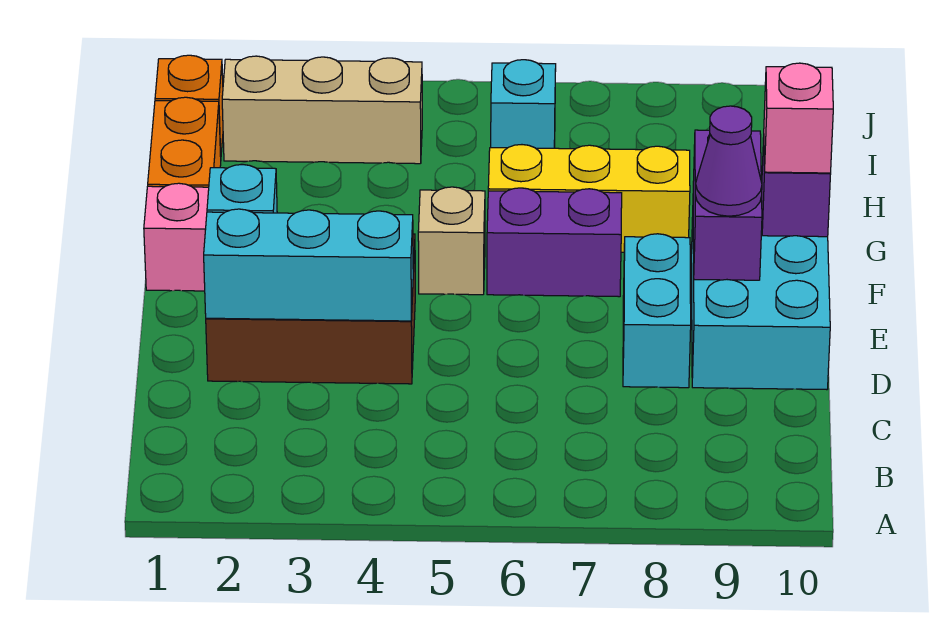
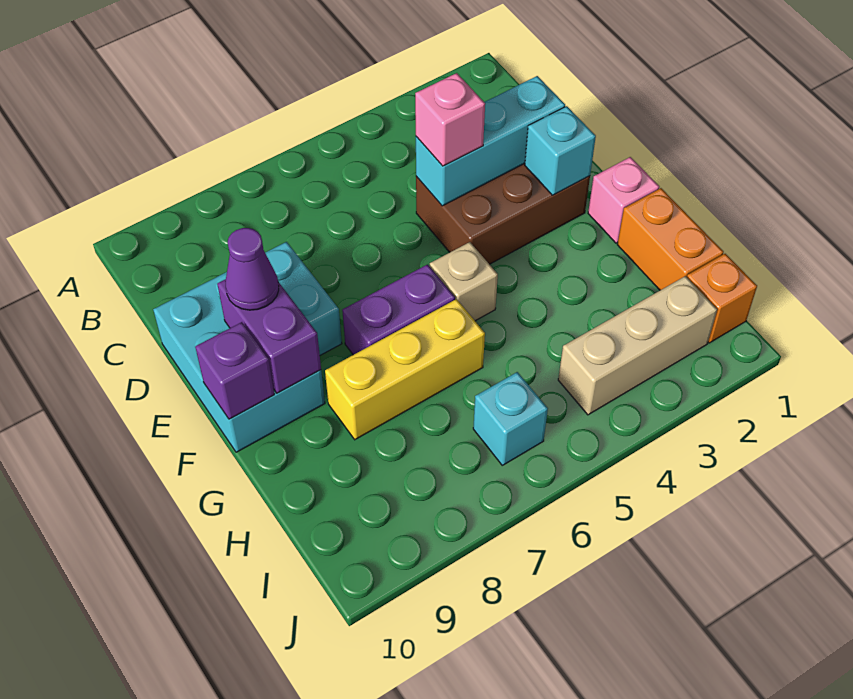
pink 1x1 brick [764,63,833,173] -> pink 1x1 brick moved to [415,73,485,166]

